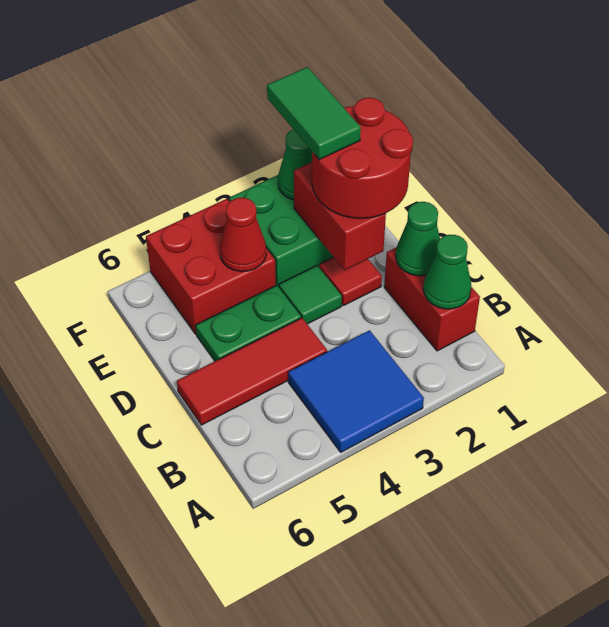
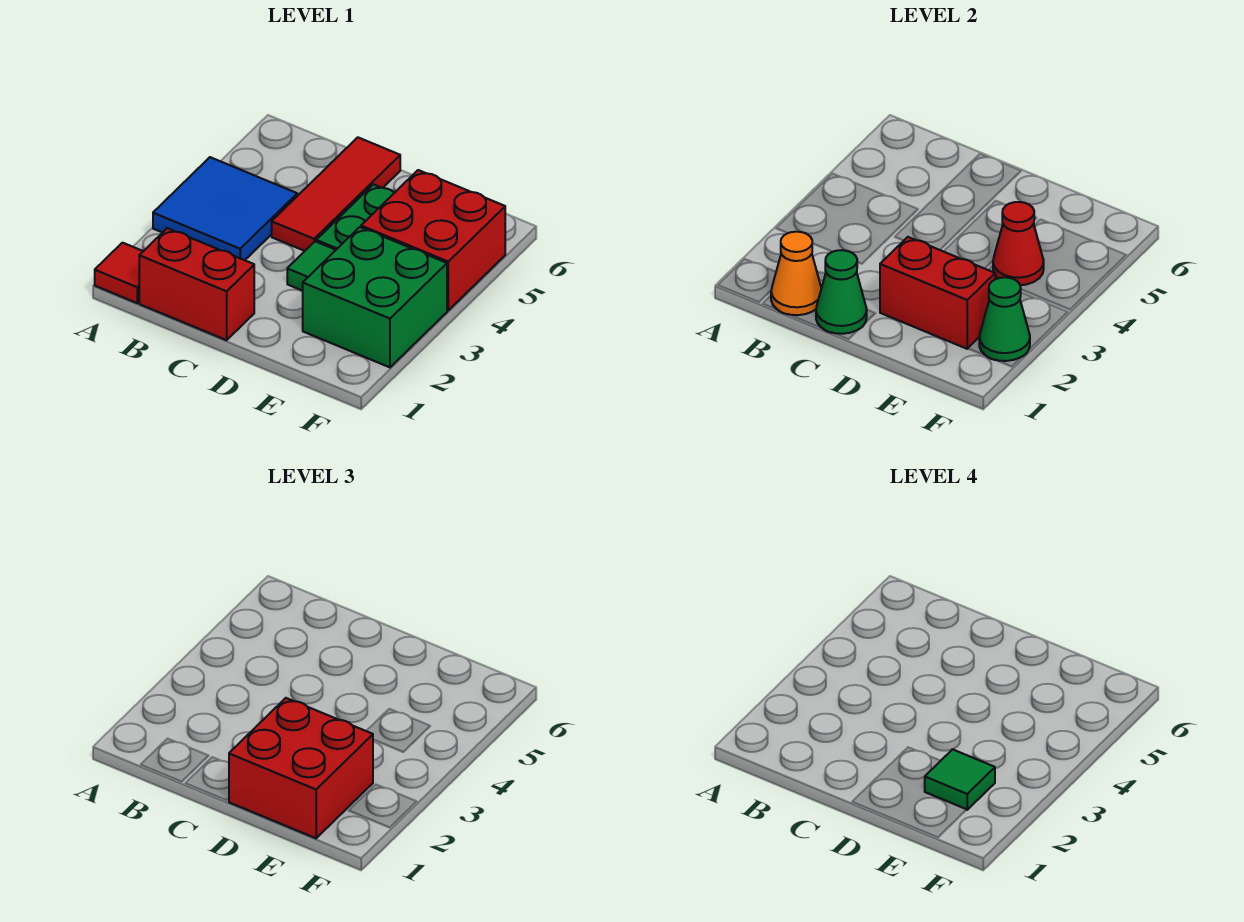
green 1x1 cone [423,235,471,309] -> orange 1x1 cone [771,232,821,315]
red 2x2 round brick [312,98,413,218] -> red 2x2 brick [229,698,373,838]
red 1x1 tile [319,257,382,306] -> red 1x1 tile moved to [95,243,143,303]
green 1x2 tile [267,67,361,160] -> green 1x1 tile [925,749,995,810]

